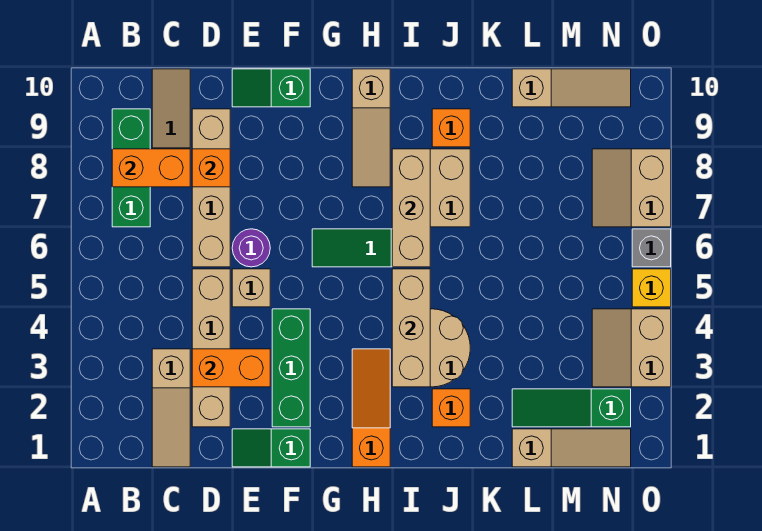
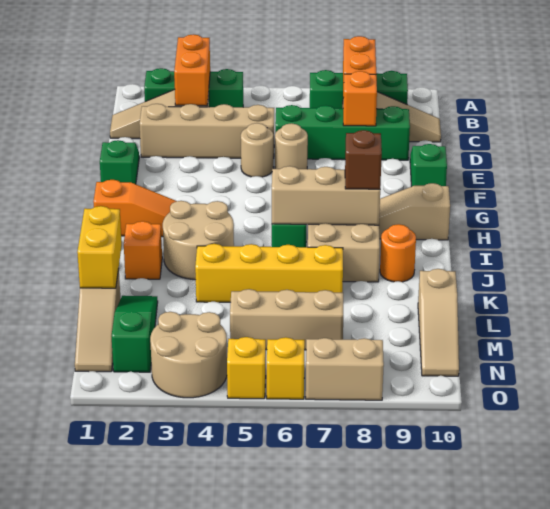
orange 1x2 brick [192,349,270,387] -> orange 1x2 brick moved to [174,34,210,106]
tan 1x4 brick [192,109,230,267] -> green 1x4 brick [275,105,410,160]
tan 1x1 brick [232,269,270,307] -> tan 1x1 round brick [241,123,273,177]
purple 1x1 round brick [232,229,270,267] -> tan 1x1 round brick [275,123,308,169]
green 1x3 brick [272,309,310,427] -> green 1x3 brick moved to [144,68,243,107]
tan 1x3 brick [392,269,430,387] -> tan 1x3 brick moved to [230,289,343,350]
none -> brown 1x1 brick [345,130,382,189]
orange 1x1 brick [432,109,470,147] -> orange 1x1 round brick [380,224,416,282]
none -> yellow 1x2 brick [77,206,122,288]
none -> yellow 1x4 brick [195,244,343,302]
tan 2x2 slope [592,309,671,387] -> tan 2x2 round brick [150,312,227,398]
grey 1x1 brick [632,229,671,267] -> yellow 1x1 brick [267,337,305,399]

